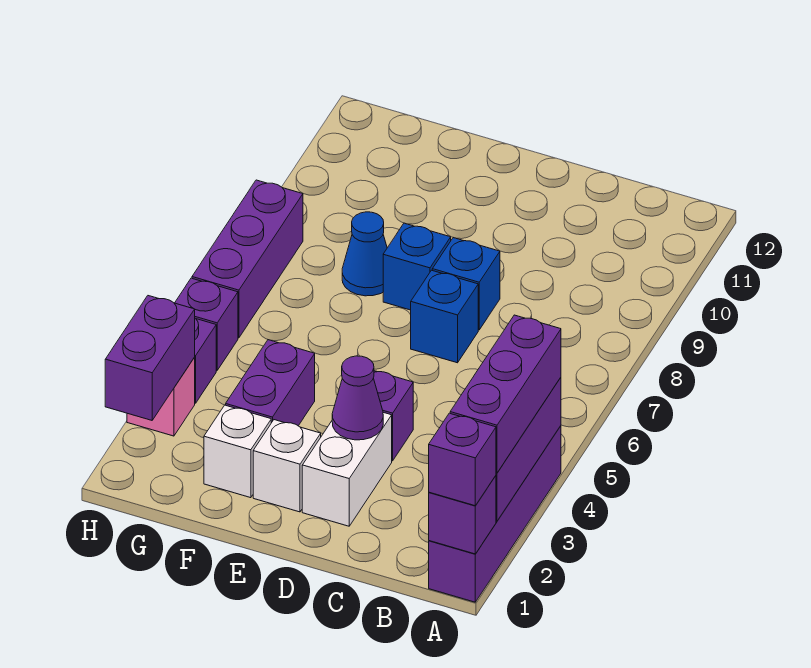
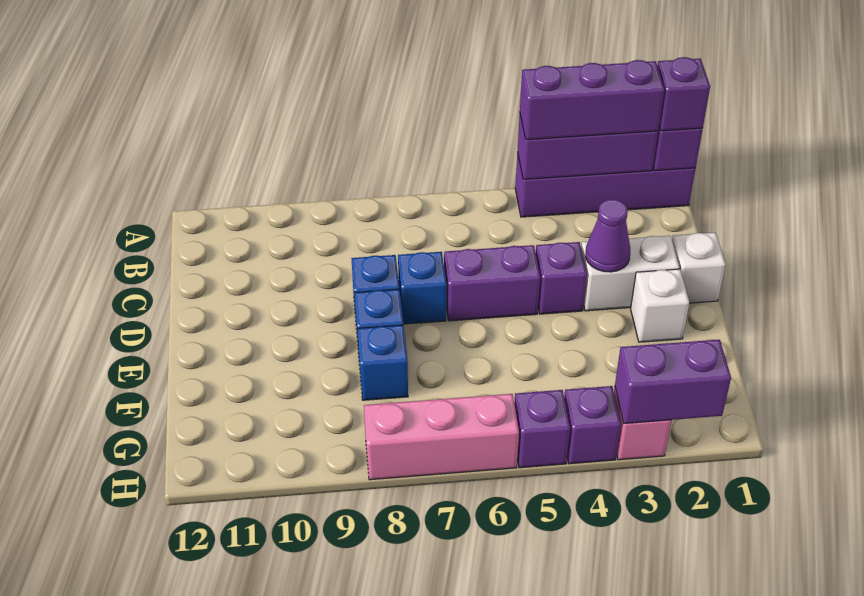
white 1x1 brick [204,405,271,498] -> white 1x1 brick moved to [672,232,726,303]
purple 1x2 brick [226,340,315,426] -> purple 1x2 brick moved to [444,245,540,321]
blue 1x1 cone [342,212,387,296] -> blue 1x1 brick [357,325,408,400]
purple 1x3 brick [192,180,303,338] -> pink 1x3 brick [364,394,519,480]

